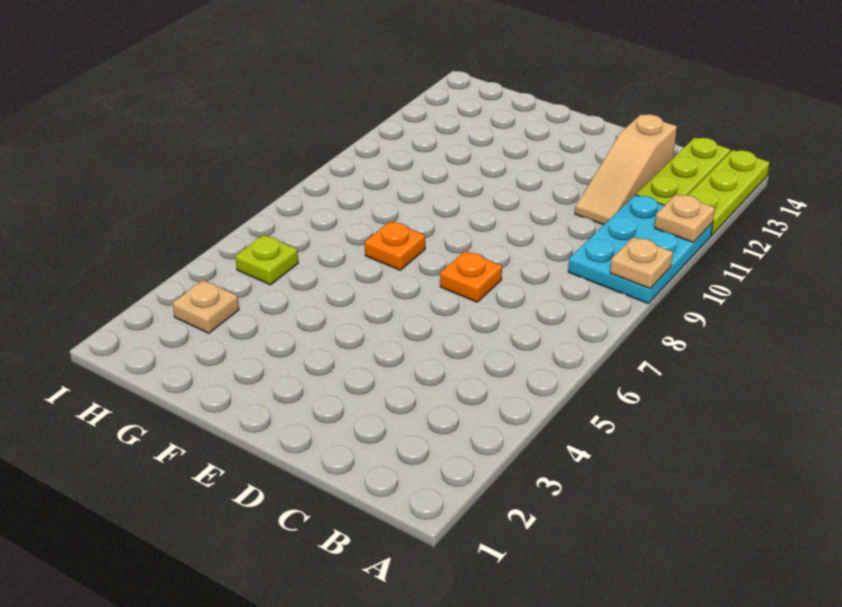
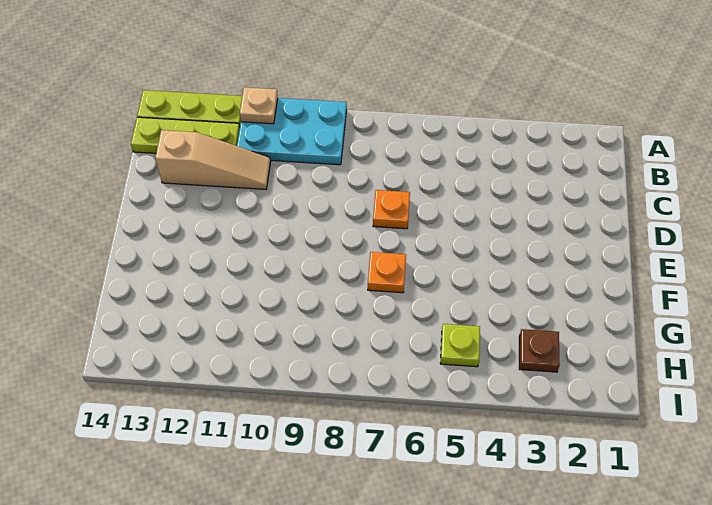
tan 1x1 plate [610,237,673,288] -> none
tan 1x1 plate [173,280,239,333] -> brown 1x1 plate [519,329,560,372]

